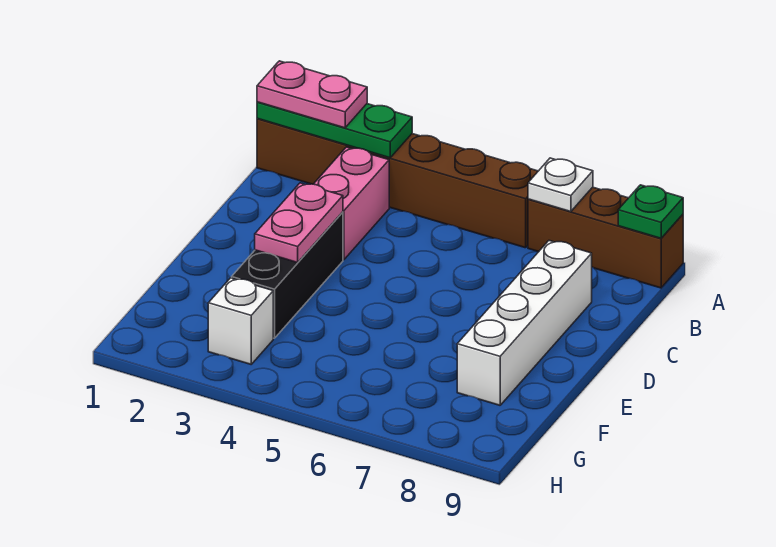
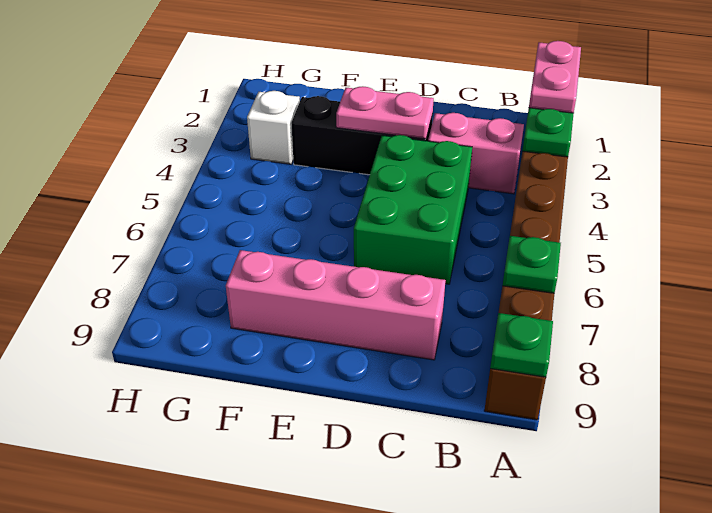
white 1x1 plate [528,158,593,212] -> green 1x1 plate [503,236,561,293]
none -> green 2x3 brick [354,135,472,284]
white 1x4 brick [457,241,592,405] -> pink 1x4 brick [226,250,446,360]

